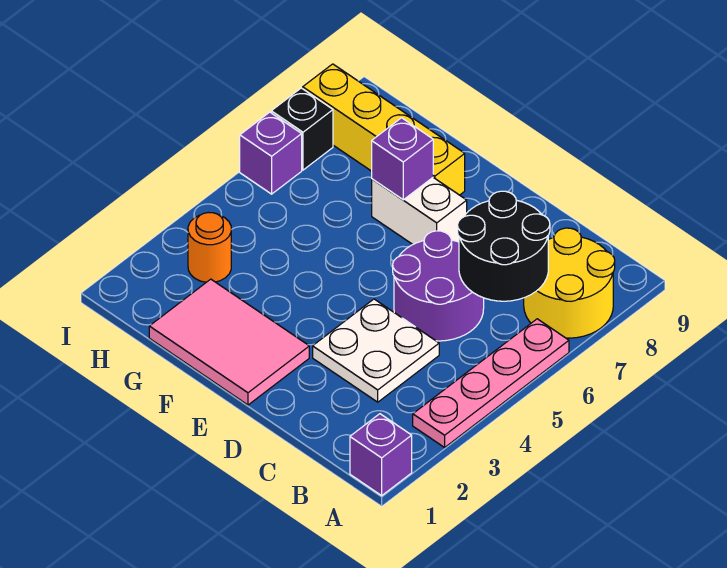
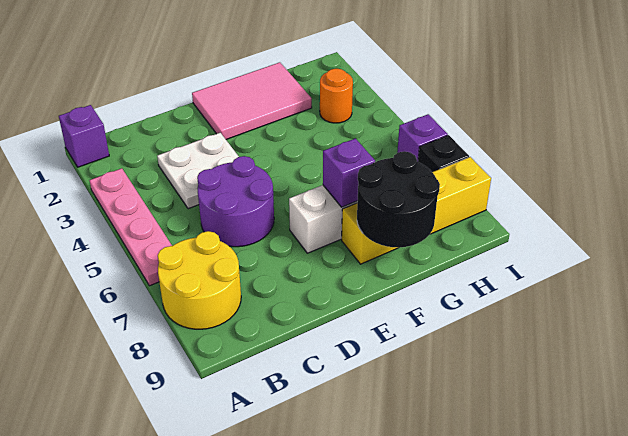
black 2x2 round brick [458,191,550,301] -> black 2x2 round brick moved to [357,151,440,248]

